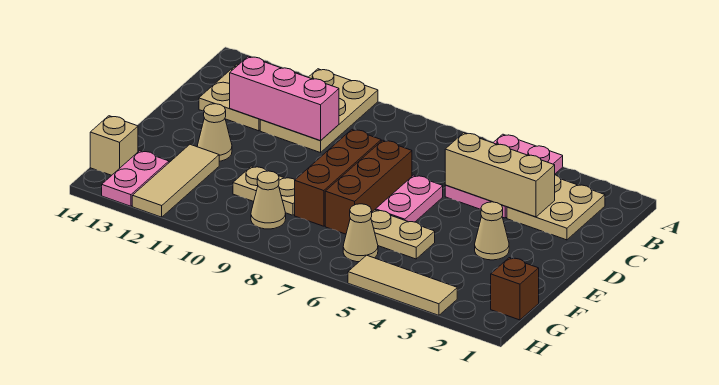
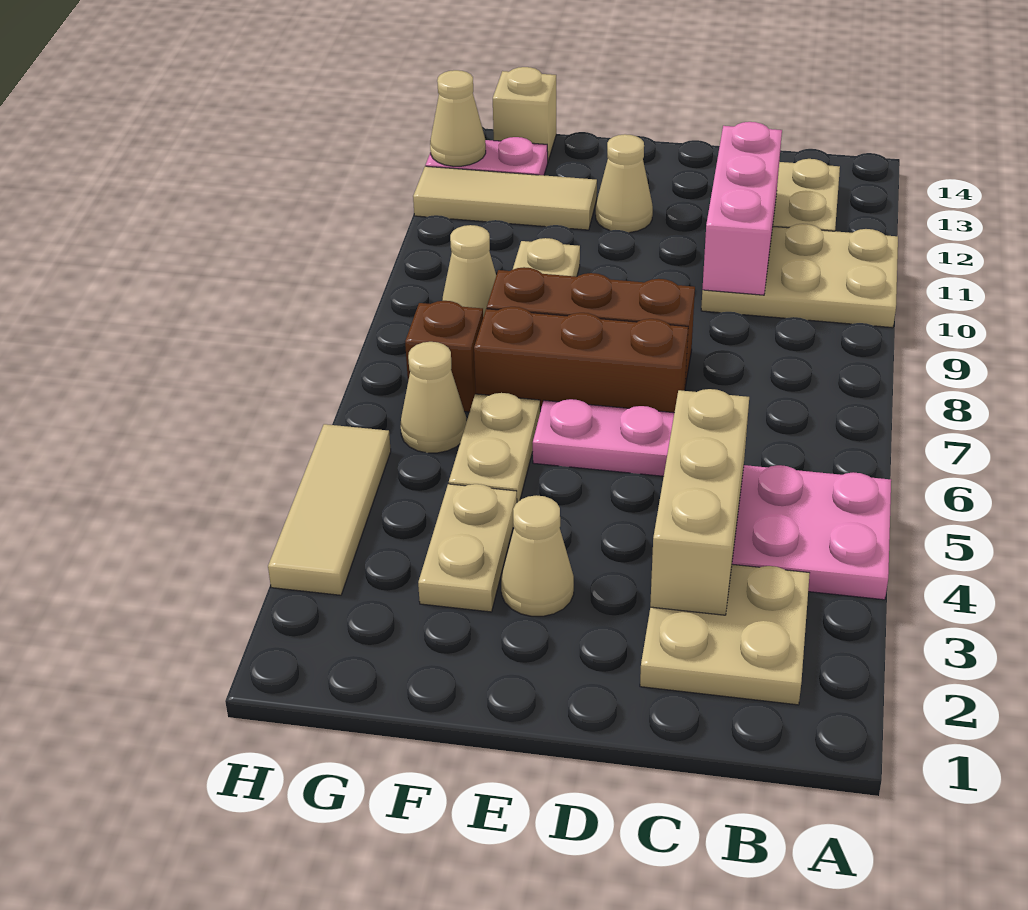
none -> tan 1x2 plate [418,484,517,612]
brown 1x1 brick [491,258,539,320] -> brown 1x1 brick moved to [405,301,483,412]
none -> tan 1x1 cone [430,70,486,166]

